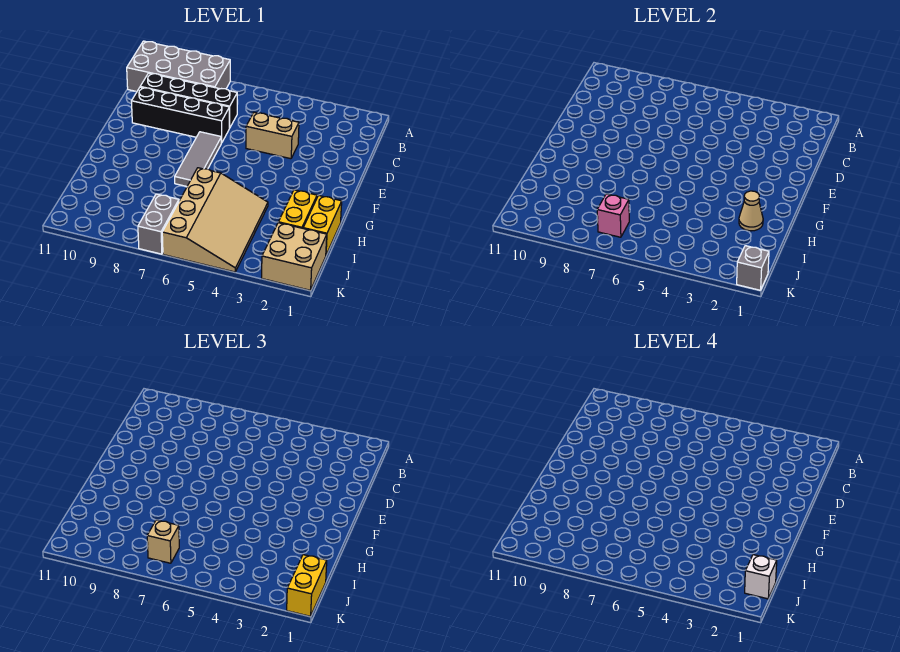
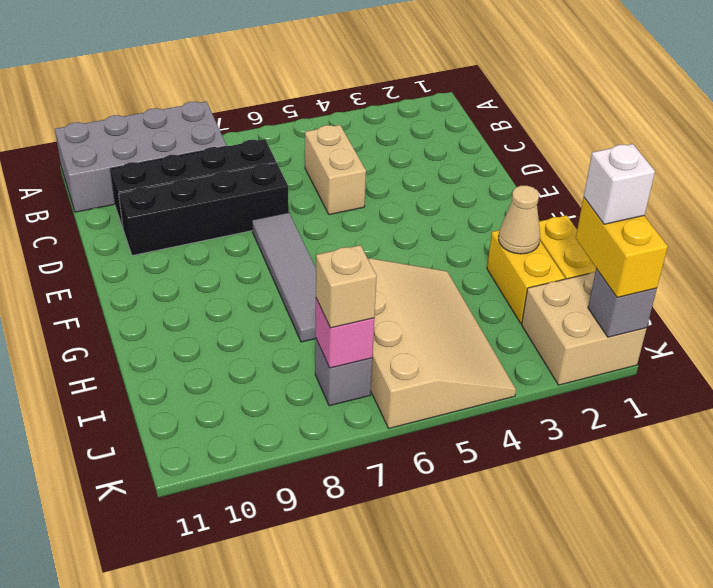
tan 1x2 brick [246,112,299,159] -> tan 1x2 brick turned to [305,125,366,215]
grey 1x3 tile [175,132,221,186] -> grey 1x4 tile [252,213,316,342]
grey 1x2 brick [138,194,179,254] -> grey 1x1 brick [315,339,372,406]

